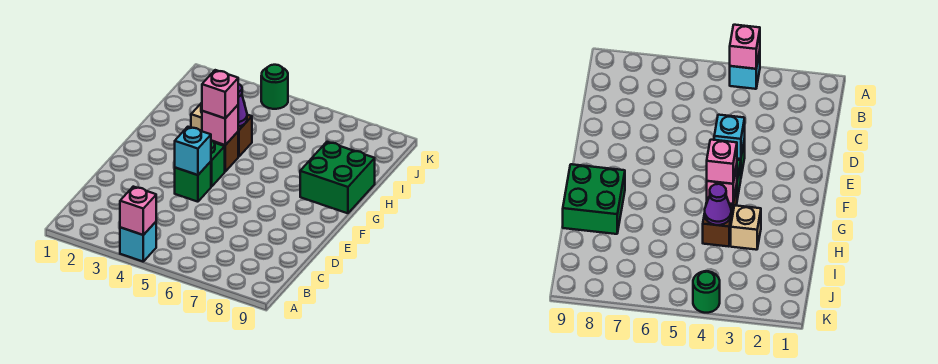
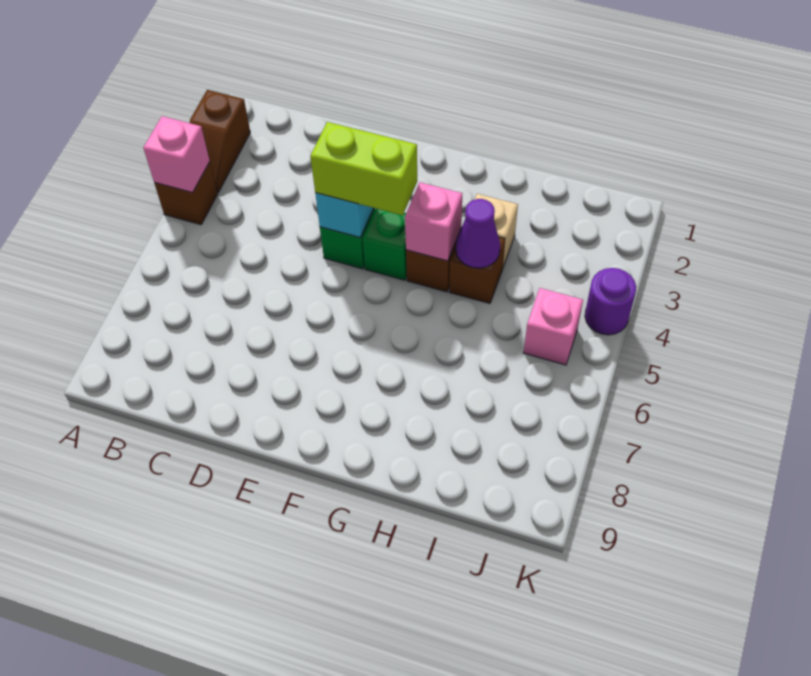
none -> brown 1x2 slope [190,90,250,192]
cyan 1x1 brick [120,222,156,261] -> brown 1x1 brick [154,162,218,225]
none -> lime 1x2 brick [310,122,417,215]
pink 1x1 brick [202,70,238,118] -> pink 1x1 brick moved to [524,288,583,365]
green 2x2 brick [300,142,375,213] -> none
green 1x1 round brick [261,65,288,109] -> purple 1x1 round brick [585,268,636,335]

